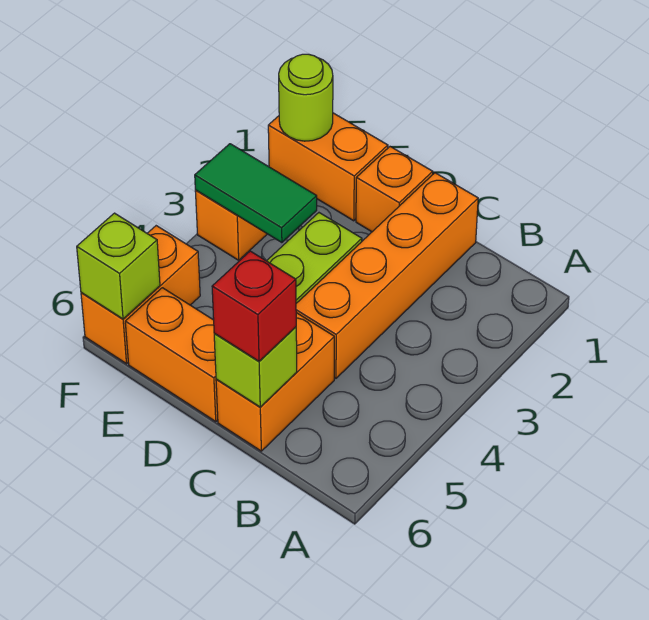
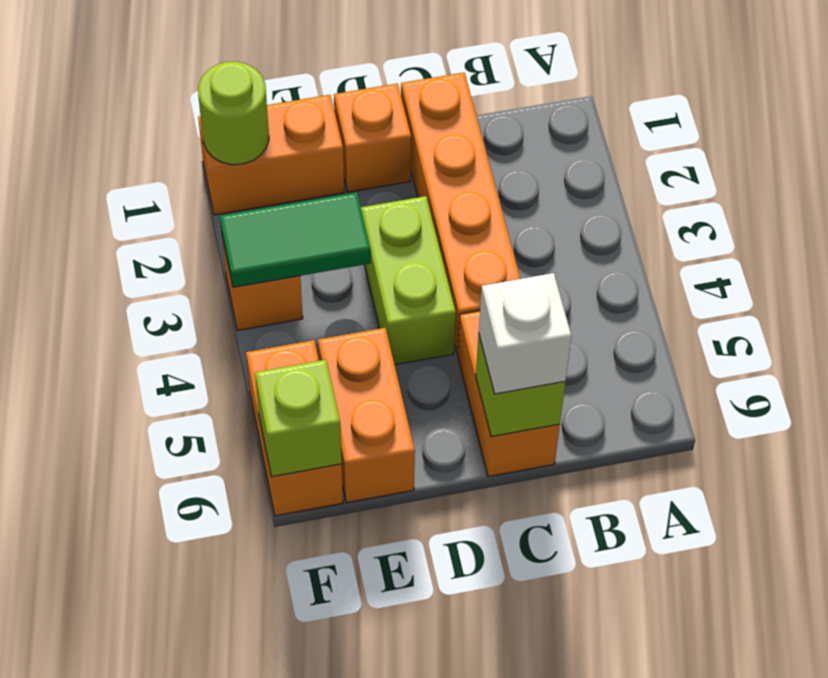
red 1x1 brick [212,251,296,361] -> white 1x1 brick [479,273,571,394]
orange 1x2 brick [125,288,218,421] -> orange 1x2 brick turned to [318,328,415,503]

